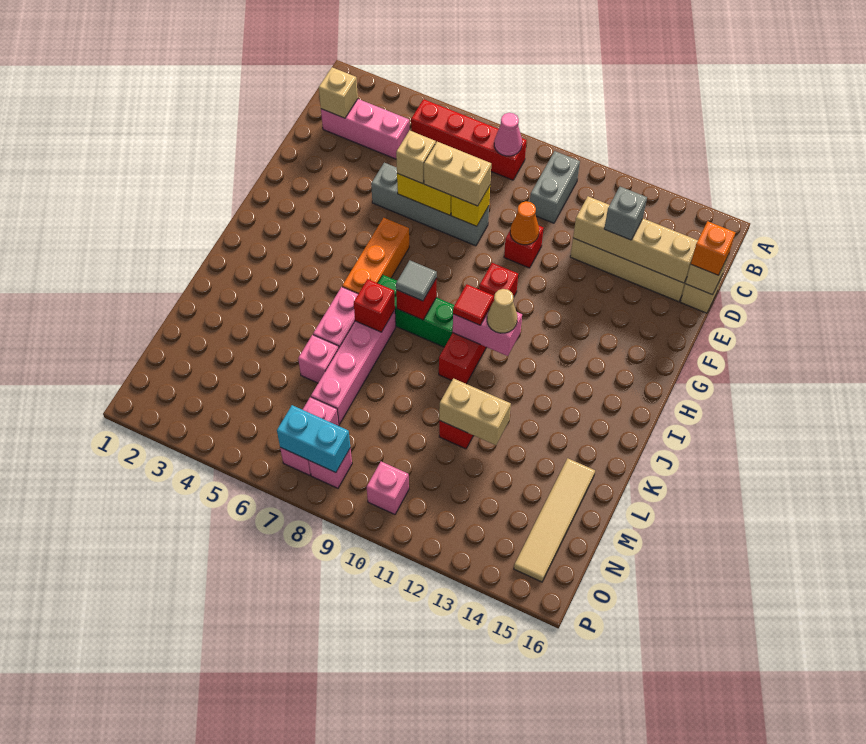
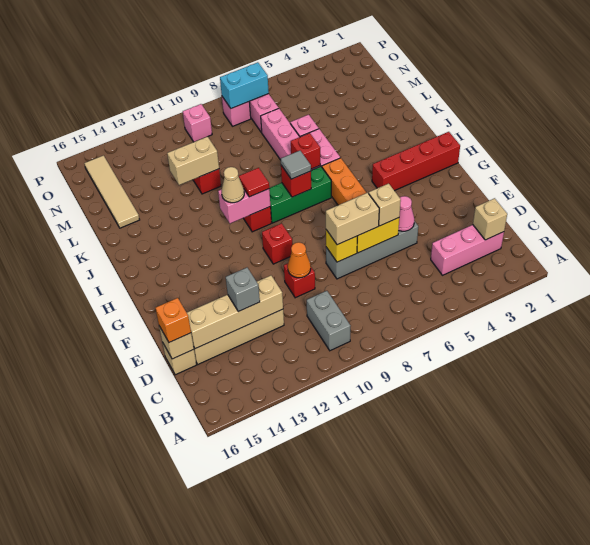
red 1x4 brick [411,99,526,180] -> red 1x4 brick moved to [372,132,460,191]
pink 1x1 cone [494,113,522,156] -> pink 1x1 cone moved to [398,196,414,231]

